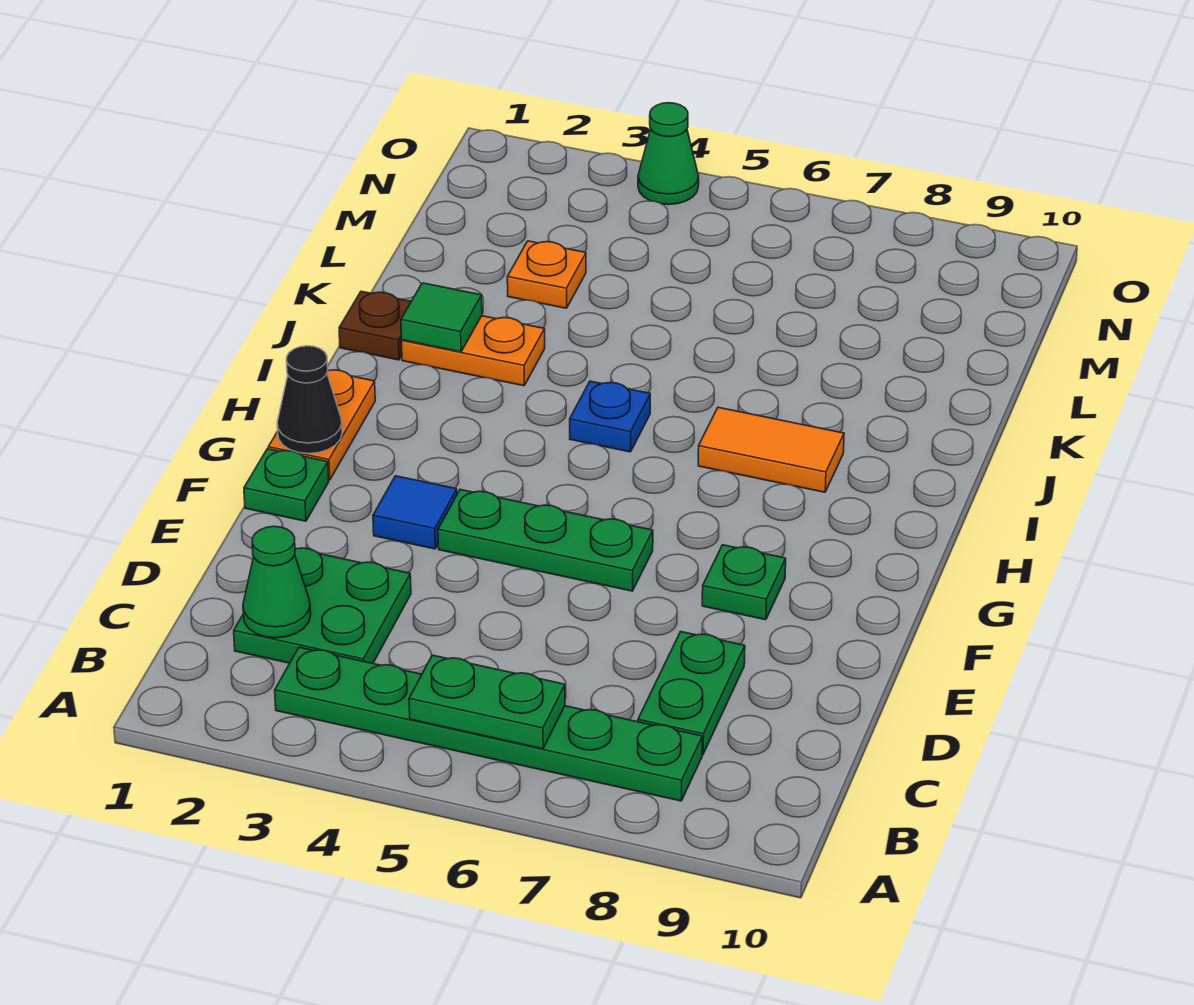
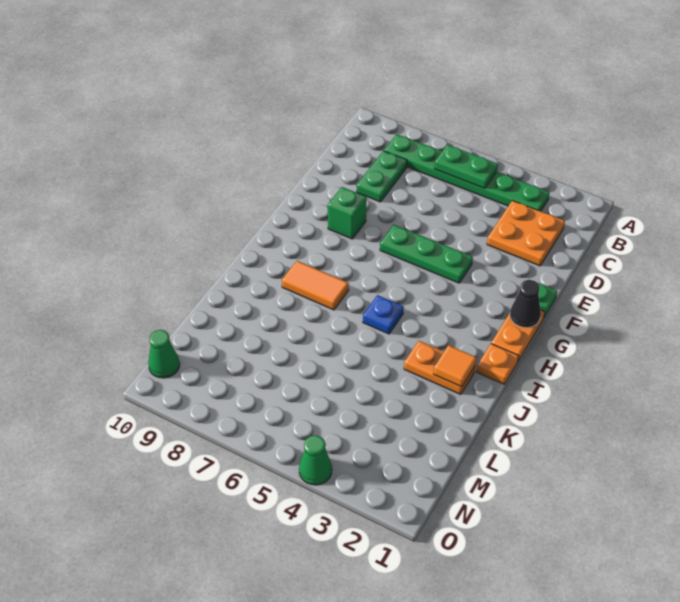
green 2x2 plate [234,548,411,663] -> orange 2x2 plate [487,201,565,266]
green 1x1 cone [243,526,311,638] -> green 1x1 cone moved to [148,330,180,378]
blue 1x1 tile [373,476,457,549] -> none
green 1x1 plate [702,545,786,620] -> green 1x1 brick [328,187,367,239]
brown 1x1 plate [339,291,411,360] -> none
green 1x1 tile [401,283,482,352] -> orange 1x1 tile [434,345,476,387]
orange 1x1 plate [507,241,586,308] -> orange 1x1 plate moved to [477,344,519,384]

